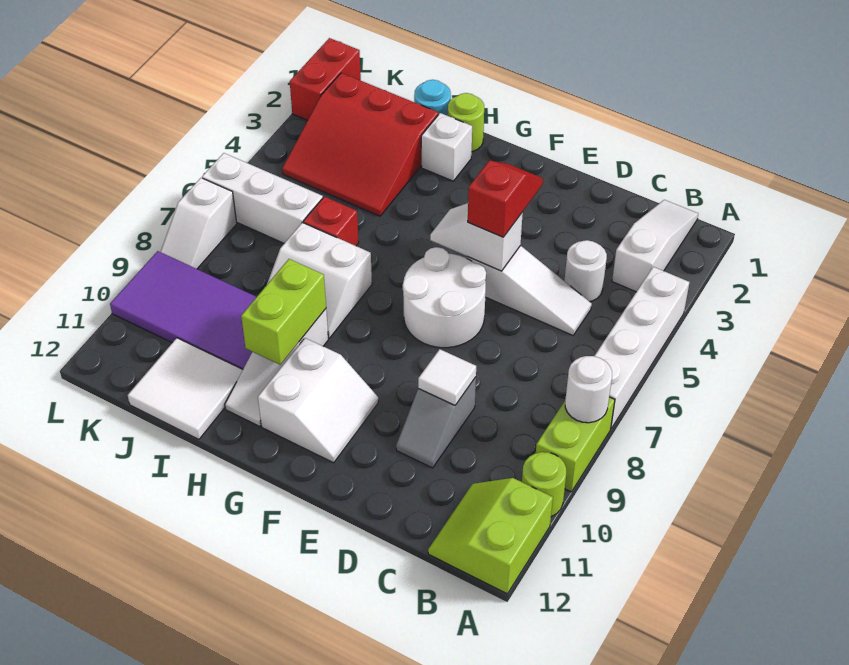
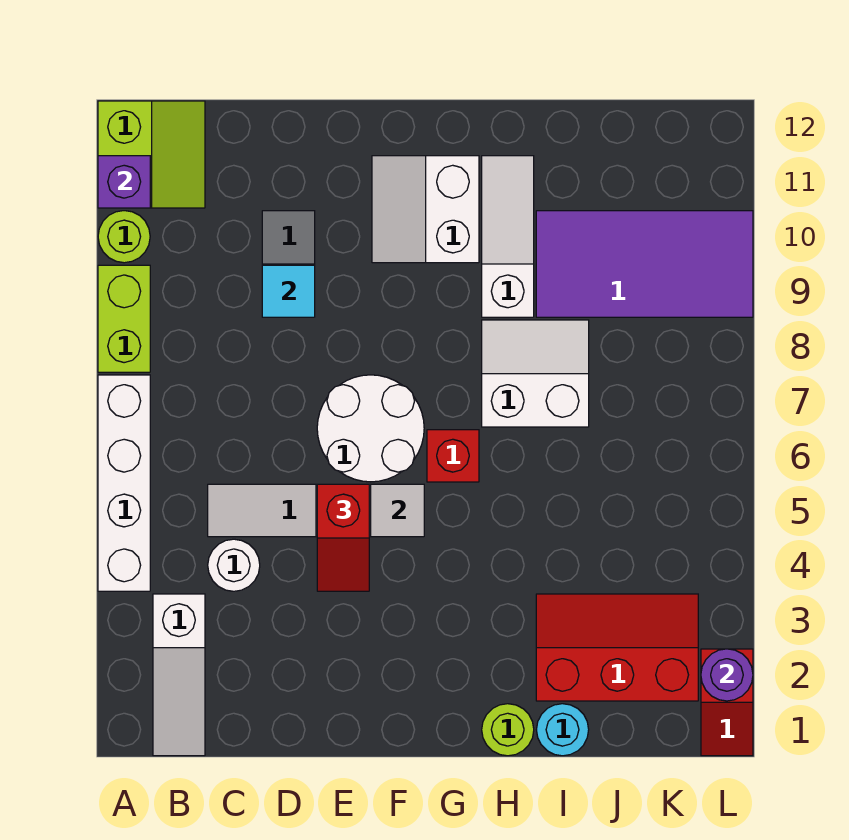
white 1x1 round brick [565,356,612,423] -> none
none -> purple 1x1 brick [98,156,150,208]
white 1x1 tile [418,349,476,405] -> cyan 1x1 tile [262,265,315,317]
white 1x1 brick [421,113,472,181] -> none
lime 1x2 brick [241,259,326,365] -> none
red 3x3 slope [282,73,438,216] -> red 2x3 slope [536,594,698,701]
red 1x1 brick [303,197,359,246] -> red 1x1 brick moved to [427,430,479,482]
white 2x2 tile [128,338,243,439] -> none
white 1x3 brick [202,153,323,243] -> none
red 1x2 brick [290,38,361,120] -> red 1x2 slope [701,649,753,756]
none -> purple 1x1 round brick [701,649,753,701]
white 1x2 slope [161,178,237,269] -> none

